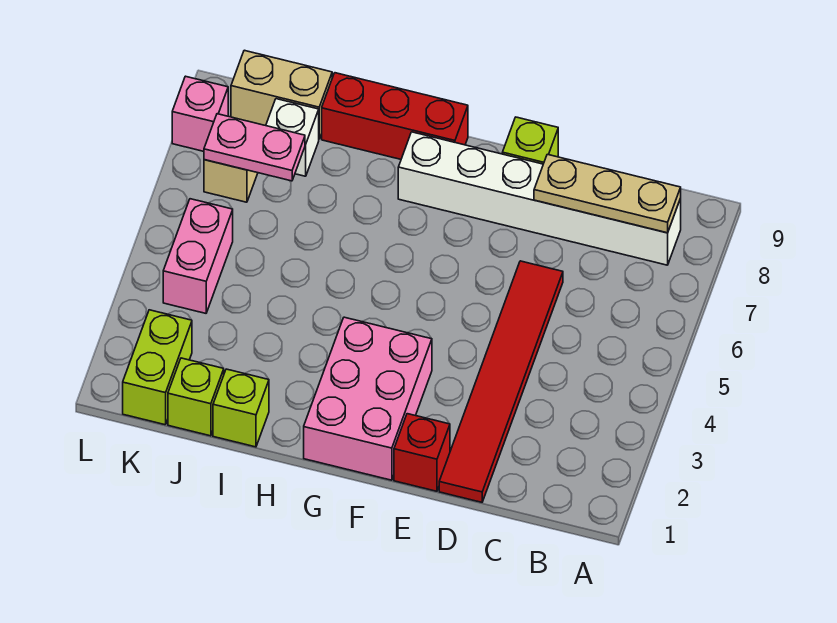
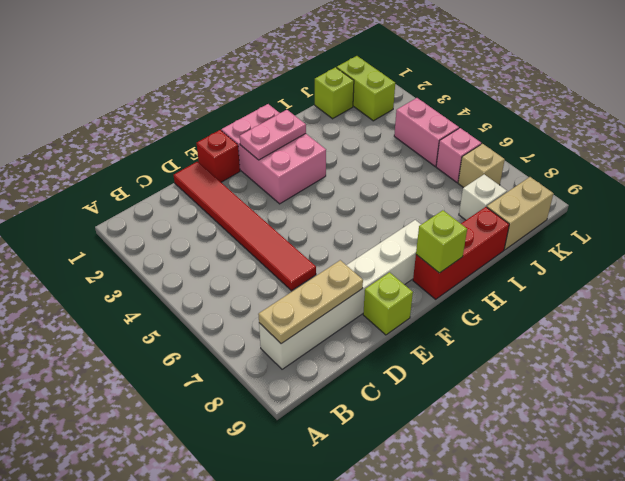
lime 1x1 brick [213,369,269,447] -> lime 1x1 brick moved to [416,210,467,273]
pink 1x2 plate [204,114,305,181] -> pink 1x2 plate moved to [240,110,306,160]
pink 1x1 brick [172,76,228,151] -> pink 1x1 brick moved to [436,128,481,182]

